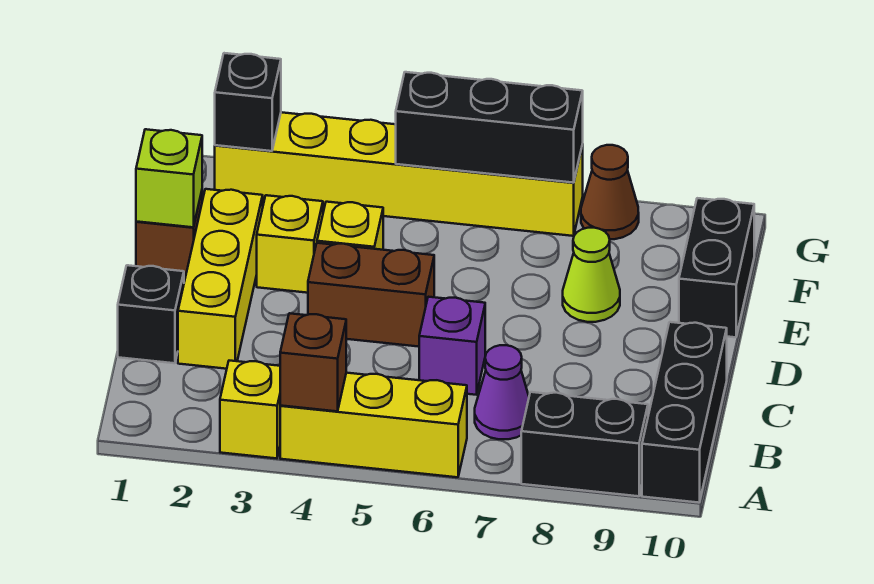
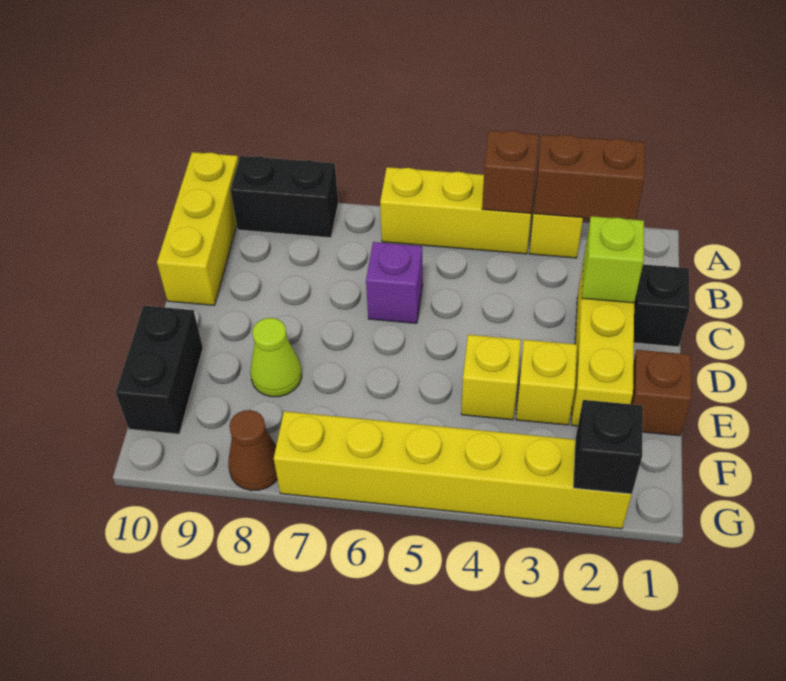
black 1x3 brick [642,322,727,503] -> yellow 1x3 brick [157,152,239,305]
purple 1x1 cone [475,345,529,439] -> none
brown 1x2 brick [308,243,434,347] -> brown 1x2 brick moved to [534,135,645,220]
lime 1x1 brick [136,129,202,227] -> lime 1x1 brick moved to [582,216,644,303]
black 1x3 brick [396,72,583,183] -> none

